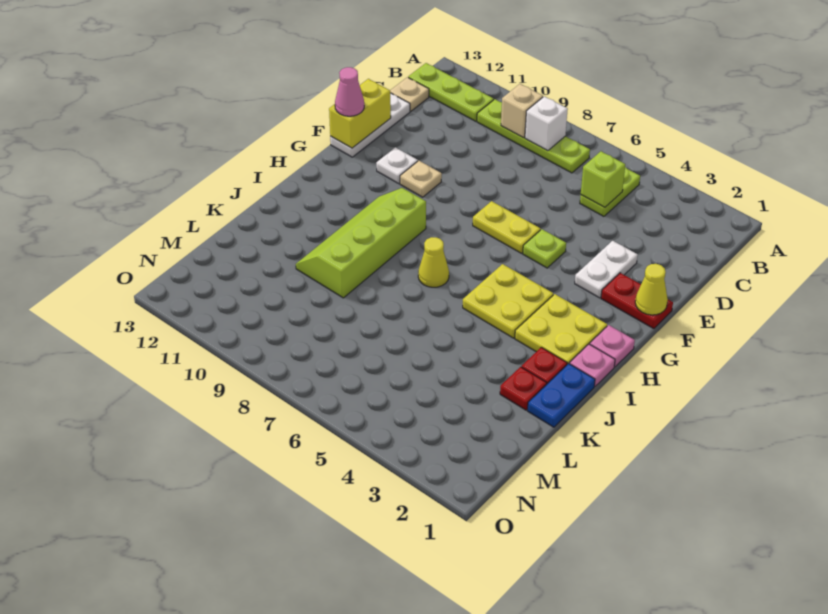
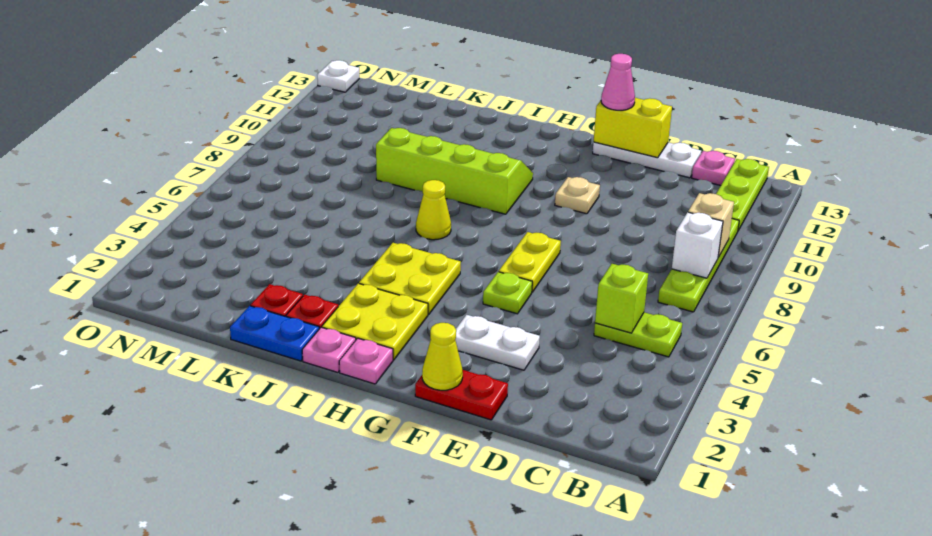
tan 1x1 plate [390,77,429,111] -> pink 1x1 plate [692,151,735,185]
red 1x2 plate [601,273,673,329] -> red 1x2 plate turned to [415,370,508,420]
white 1x1 plate [376,147,418,184] -> white 1x1 plate moved to [317,60,359,92]

